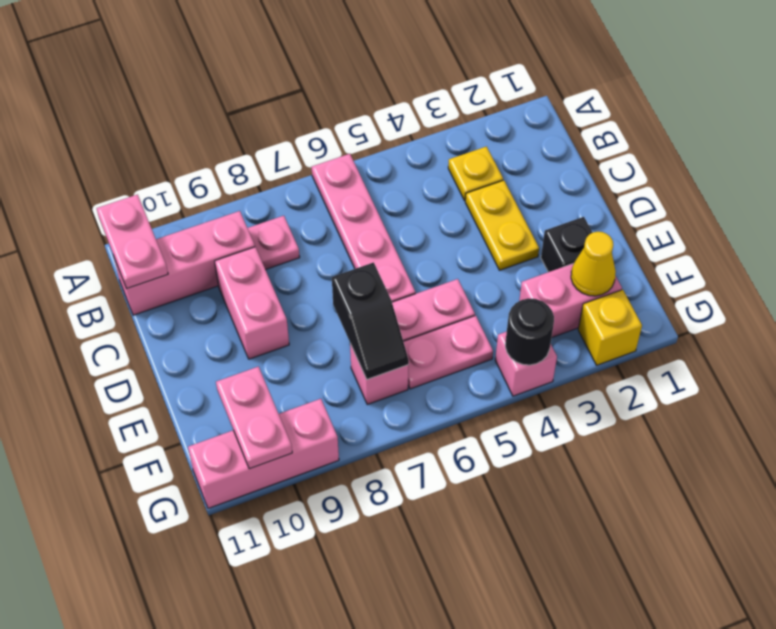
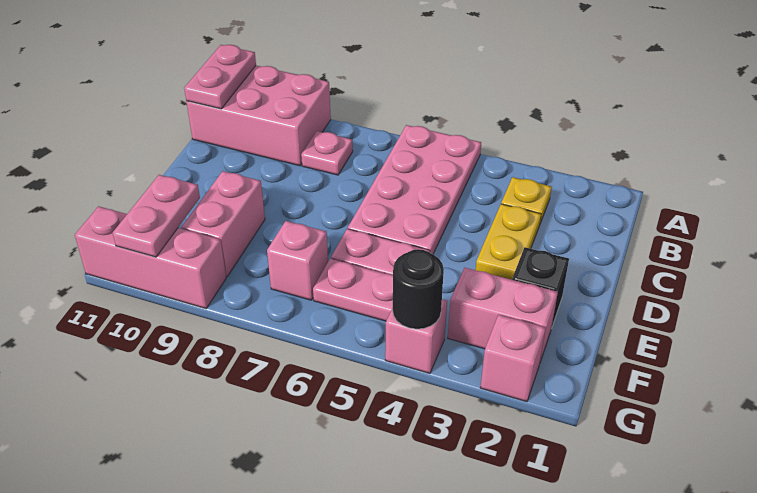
pink 1x4 plate [312,154,416,302] -> pink 2x4 plate [348,125,481,254]
pink 1x3 brick [114,211,255,315] -> pink 2x3 brick [186,66,331,166]
pink 1x2 brick [215,247,289,359] -> pink 1x2 brick moved to [181,171,265,277]
black 1x2 slope [332,262,409,379] -> none
yellow 1x1 cone [571,232,616,296] -> none
yellow 1x1 brick [578,290,642,365] -> pink 1x1 brick [480,315,546,402]

